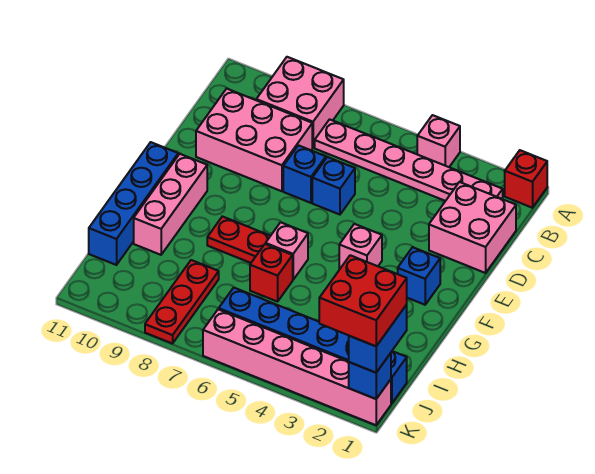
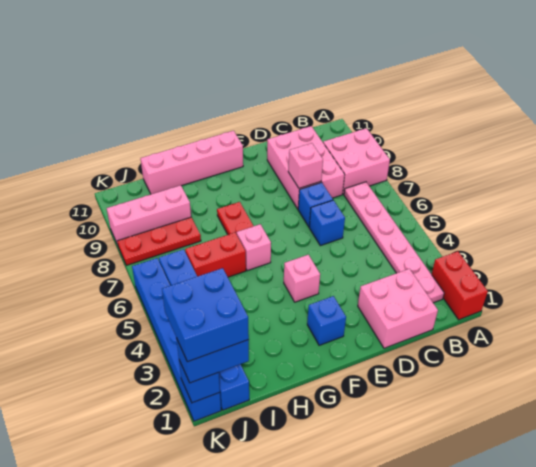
red 1x1 brick [505,150,547,208] -> red 1x2 brick [432,251,488,320]
pink 1x1 brick [417,115,460,167] -> pink 1x1 brick moved to [288,143,323,188]
pink 1x3 brick [134,154,207,255] -> pink 1x3 brick moved to [107,185,191,245]
blue 1x4 brick [89,142,178,265] -> pink 1x4 brick [140,131,243,194]
red 1x1 brick [250,244,293,302] -> red 1x2 brick [185,232,246,277]
red 2x2 brick [319,255,407,346] -> blue 2x2 brick [162,268,249,362]
pink 1x6 brick [203,309,391,425] -> blue 1x6 brick [132,258,221,421]

